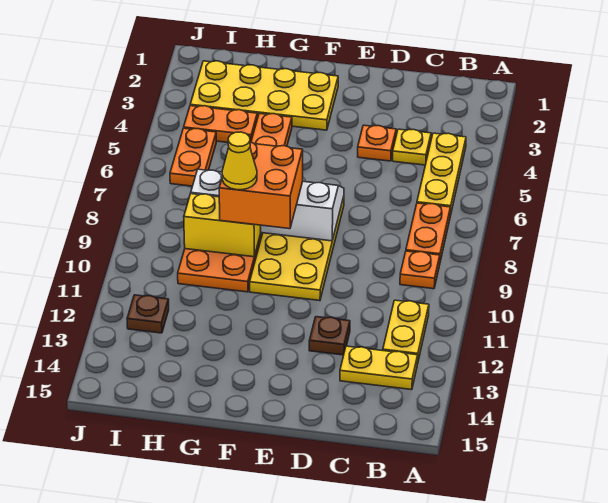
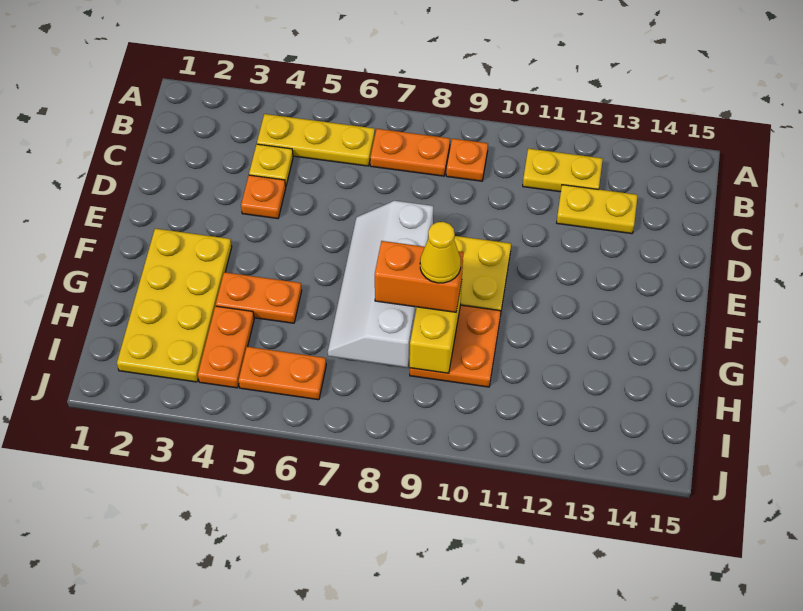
yellow 1x2 plate [340,346,418,390] -> yellow 1x2 plate turned to [557,185,638,234]
brown 1x1 plate [309,317,350,355] -> none
orange 2x2 brick [219,142,303,229] -> orange 1x2 brick [375,241,463,312]
brown 1x1 plate [127,295,169,333] -> none

